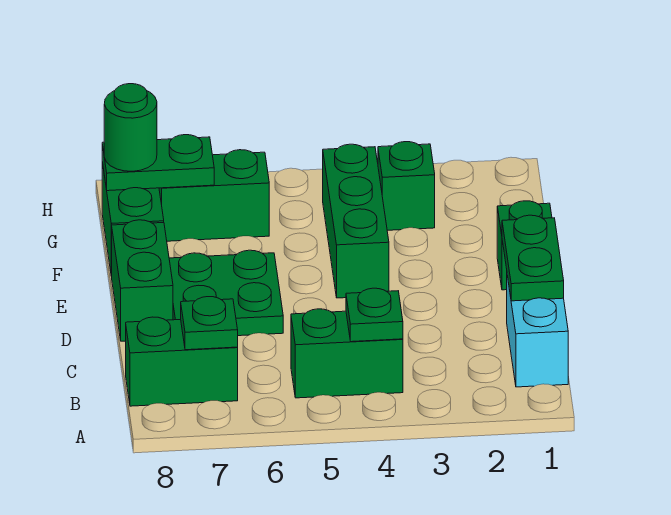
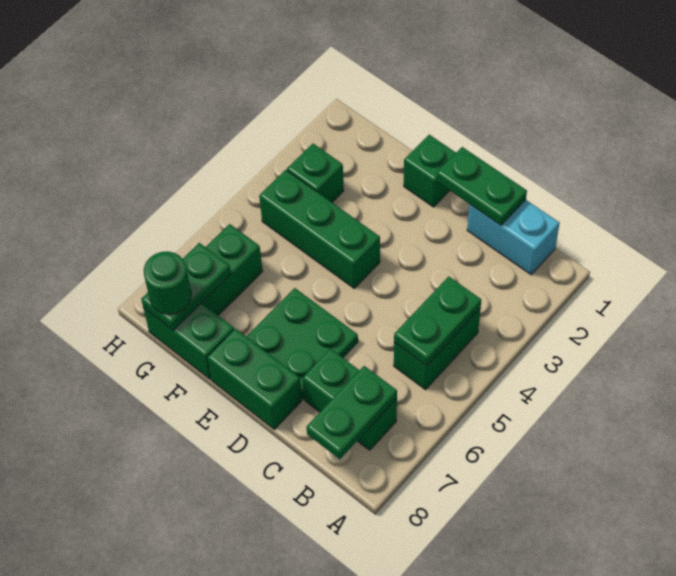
green 1x1 plate [346,288,403,342] -> green 1x2 plate [394,276,481,366]
green 1x2 brick [126,317,238,406] -> green 1x2 brick turned to [303,349,397,450]
green 1x1 plate [181,297,238,350] -> green 1x2 plate [306,366,397,459]

